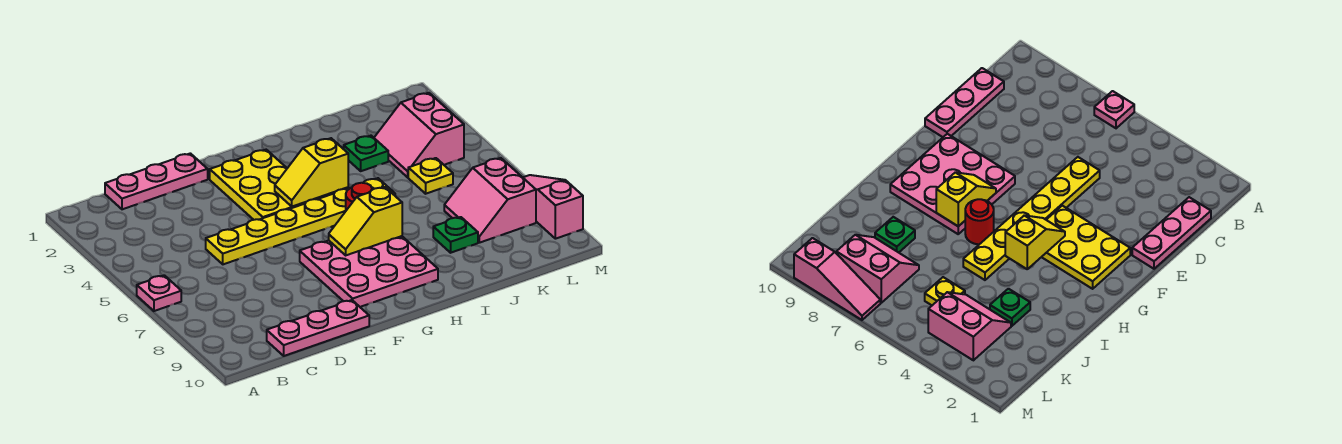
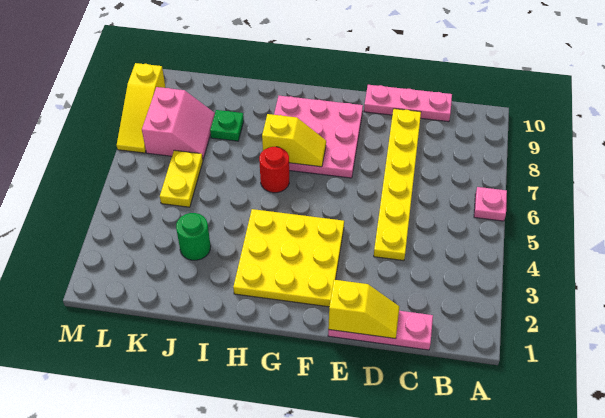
yellow 1x6 plate [206,178,395,264] -> yellow 1x6 plate turned to [374,109,421,261]
yellow 2x3 plate [210,150,319,220] -> yellow 3x3 plate [233,209,344,307]
yellow 1x2 slope [275,138,348,207] -> yellow 1x2 slope moved to [328,280,399,339]
green 1x1 plate [344,136,388,171] -> green 1x1 round brick [176,213,211,260]
pink 2x2 slope [374,93,464,177] -> none
yellow 1x1 plate [408,158,453,194] -> yellow 1x2 plate [160,150,203,207]
pink 1x3 slope [523,175,583,239] -> yellow 1x3 slope [117,63,166,153]

